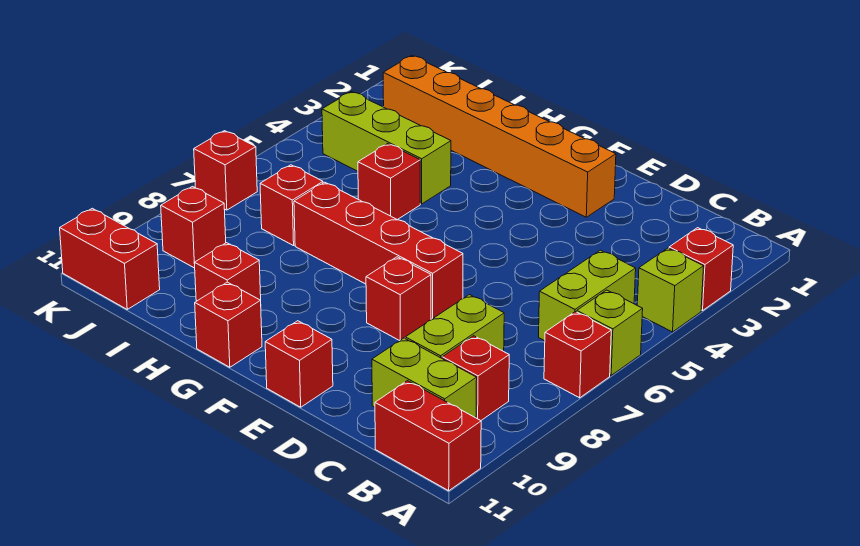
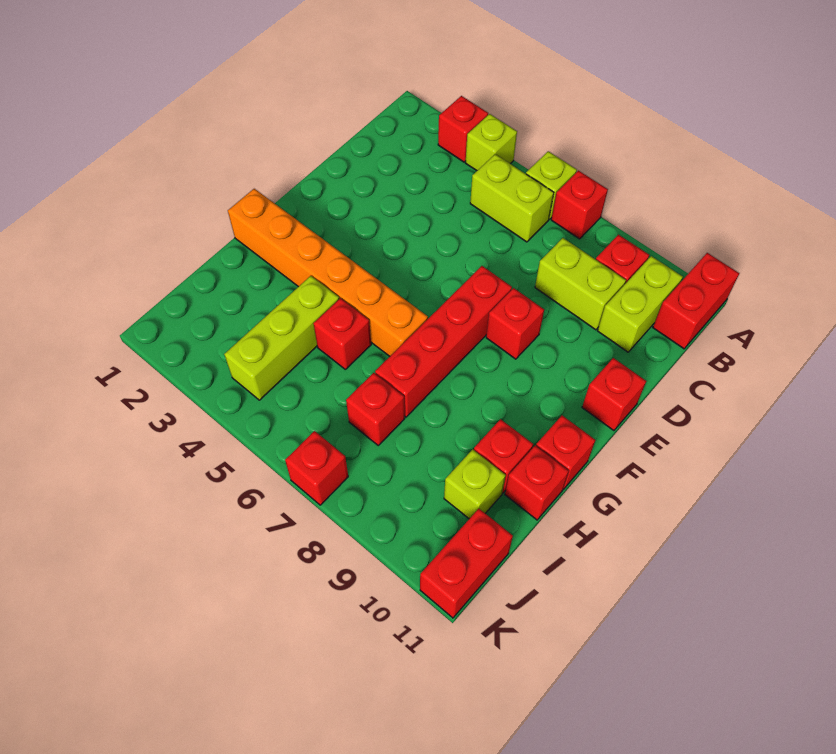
orange 1x6 brick [383,56,616,217] -> orange 1x6 brick turned to [228,189,428,356]
none -> lime 1x1 brick [444,449,506,519]
red 1x1 brick [161,186,226,268] -> red 1x1 brick moved to [505,446,569,520]

